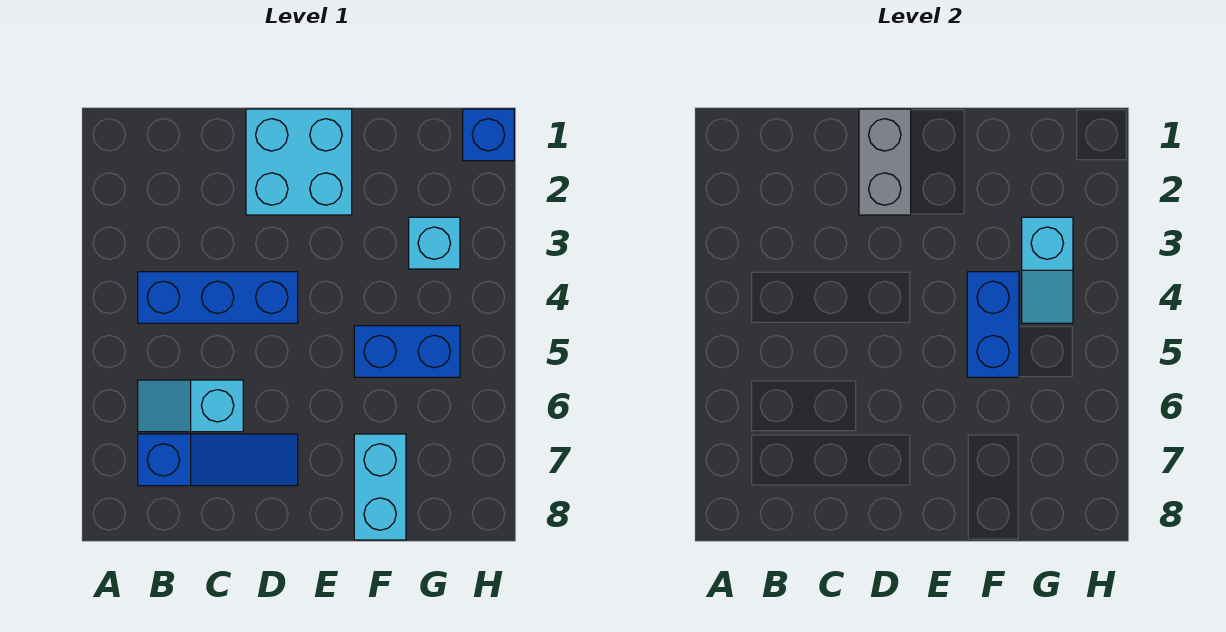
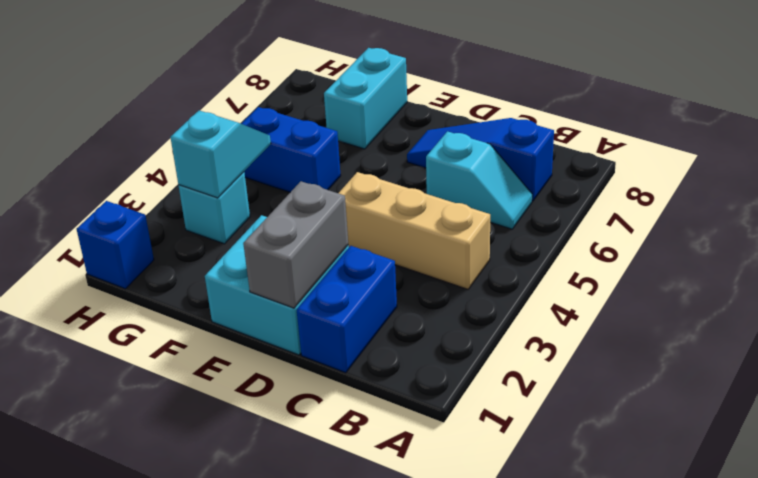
blue 1x3 brick [138,272,298,323] -> tan 1x3 brick [339,172,490,289]
blue 1x2 brick [967,272,1019,377] -> blue 1x2 brick moved to [297,246,397,373]

